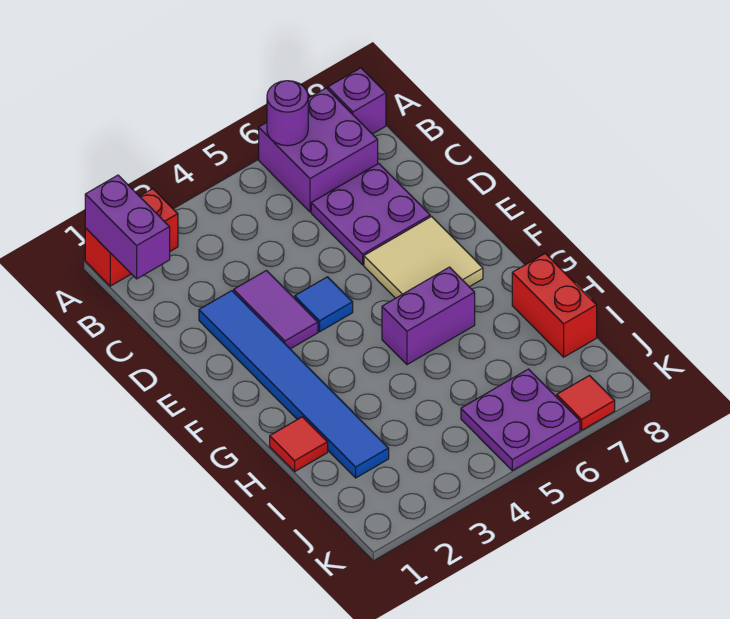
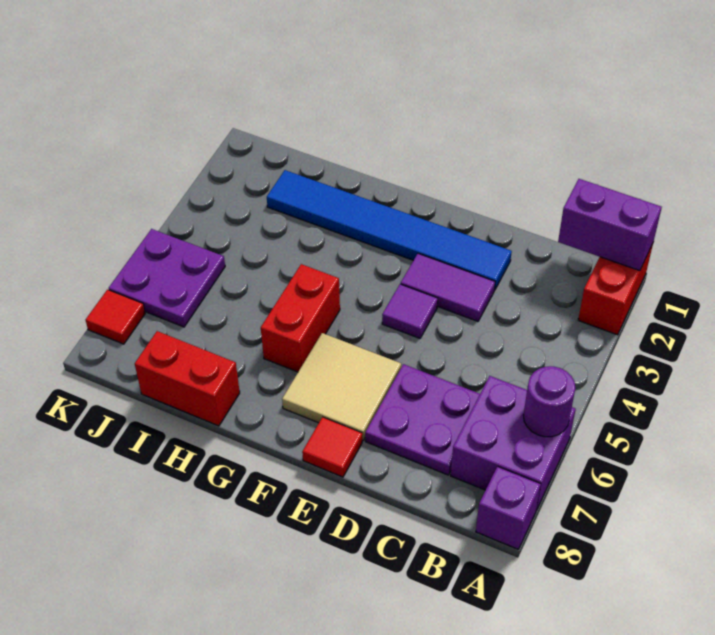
blue 1x1 tile [295,277,353,332] -> purple 1x1 tile [382,284,438,338]
purple 1x2 brick [382,267,475,365] -> red 1x2 brick [261,264,340,372]
red 1x1 tile [270,417,328,471] -> red 1x1 tile moved to [302,417,362,477]

